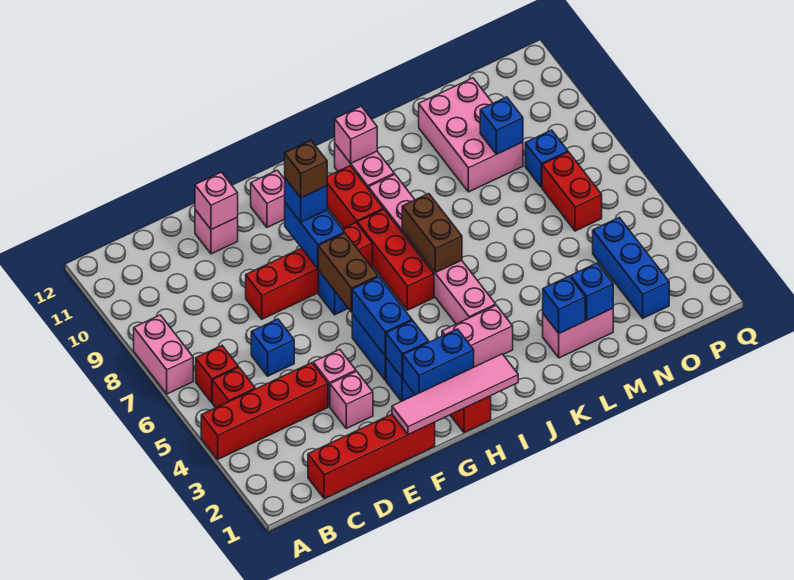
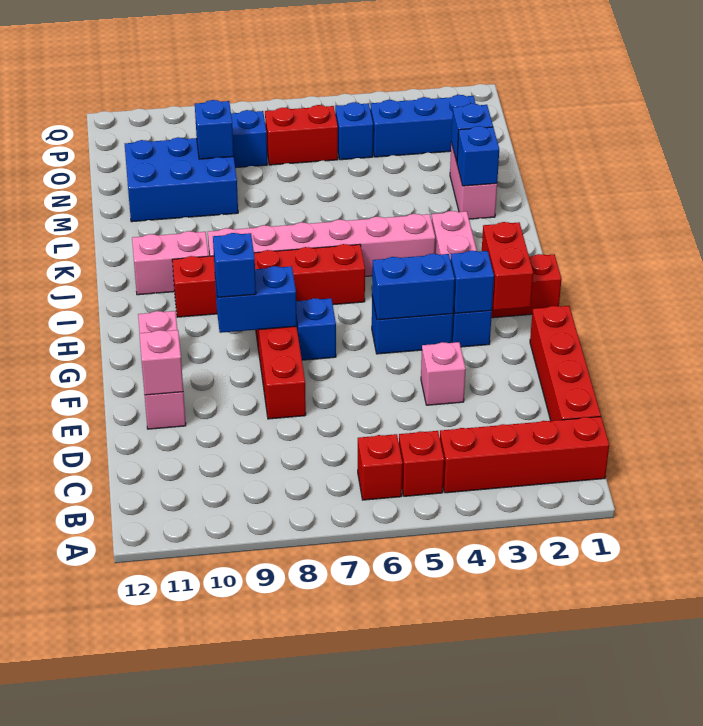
red 1x4 brick [201,363,328,459] -> red 1x4 brick turned to [440,417,609,493]
pink 1x2 brick [134,315,193,394] -> none
blue 1x1 brick [251,319,294,376] -> blue 1x1 brick moved to [335,102,373,160]
pink 1x1 brick [330,371,373,428] -> none
pink 1x4 tile [392,354,518,435] -> none
blue 1x2 brick [403,329,474,395] -> red 1x2 brick [482,222,533,310]
brown 1x2 brick [318,233,378,312] -> none
brown 1x1 brick [285,141,327,198] -> none
brown 1x2 brick [402,194,462,273] -> none
pink 1x1 brick [335,106,377,163] -> none
pink 2x3 brick [419,78,523,192] -> blue 2x3 brick [125,137,238,222]

